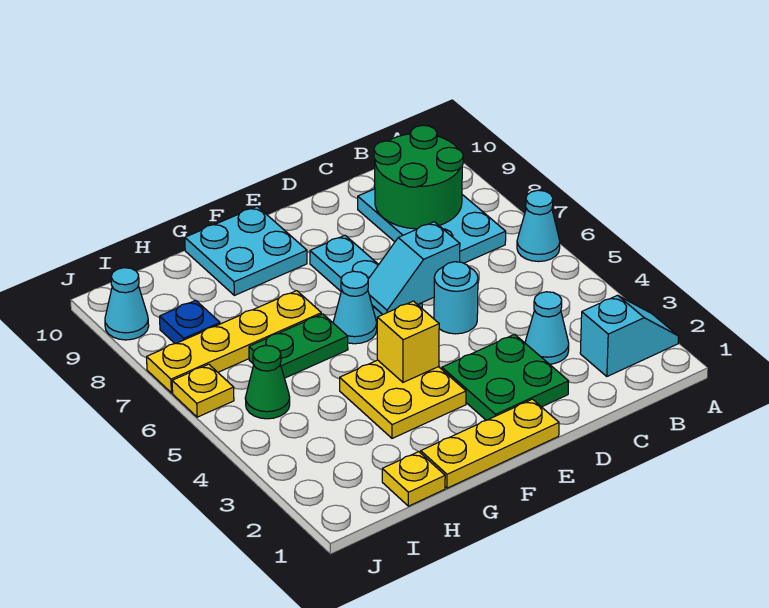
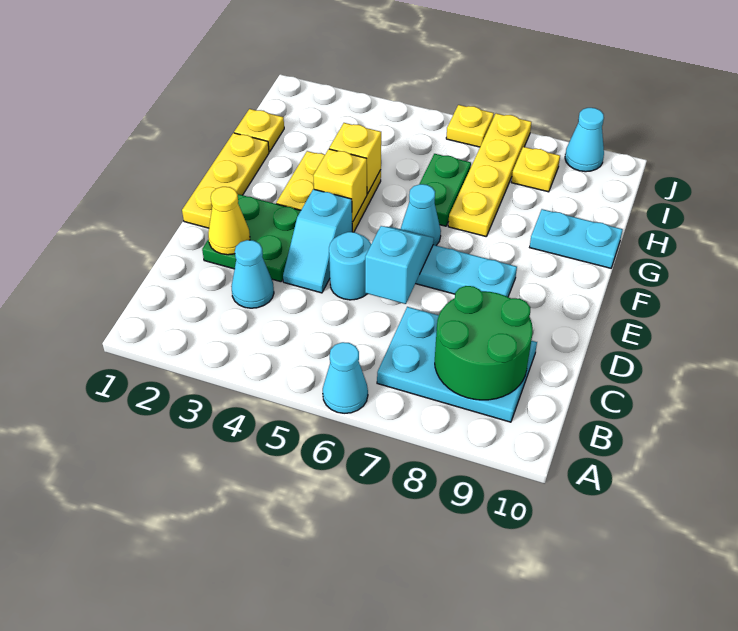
cyan 1x2 slope [580,295,678,376] -> cyan 1x2 slope moved to [283,189,352,293]
none -> yellow 1x1 cone [208,187,250,255]
cyan 2x2 plate [185,206,307,295] -> cyan 1x2 plate [530,209,623,268]
none -> yellow 1x1 brick [329,123,381,194]
green 1x1 cone [245,346,290,419] -> none
blue 1x1 plate [160,300,220,344] -> yellow 1x1 plate [511,147,560,192]

